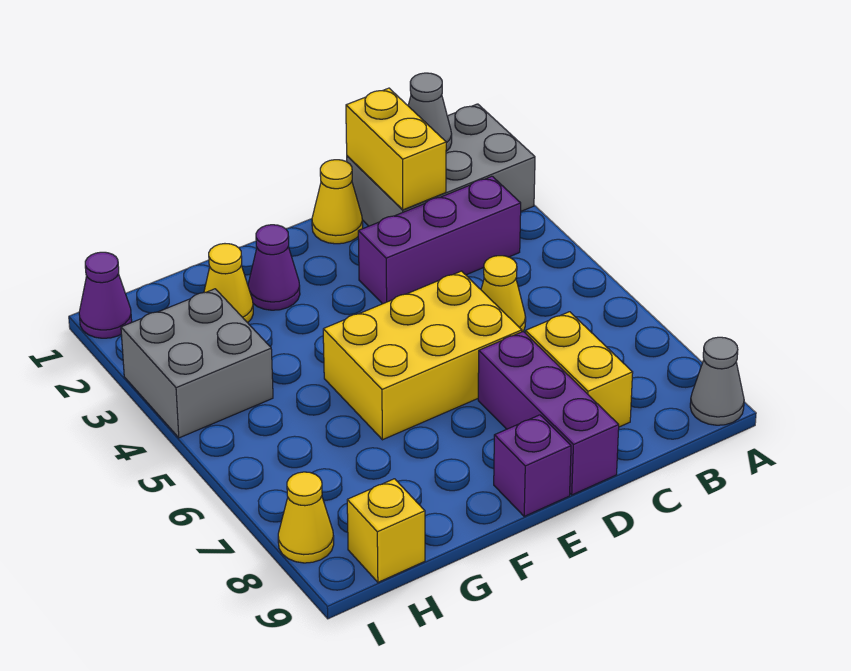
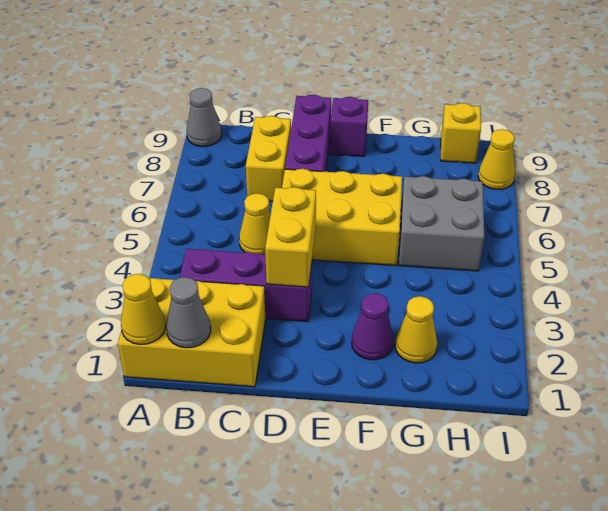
grey 2x3 brick [347,104,535,226] -> yellow 2x3 brick [118,278,266,387]
yellow 1x2 brick [346,88,446,210] -> yellow 1x2 brick moved to [265,187,316,287]
yellow 1x1 cone [312,160,363,244] -> yellow 1x1 cone moved to [121,274,165,344]
grey 2x2 brick [121,289,273,438] -> grey 2x2 brick moved to [399,176,484,271]
purple 1x1 cone [79,252,132,338] -> none

